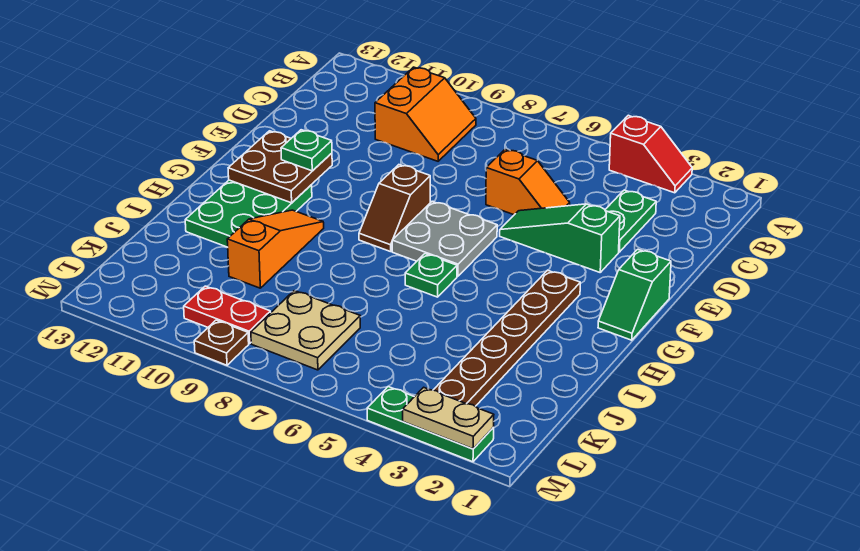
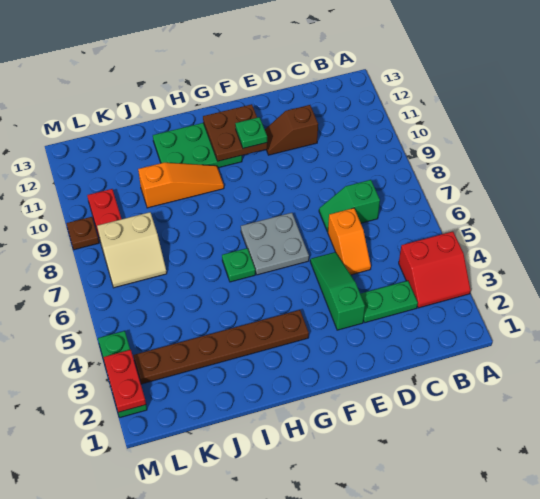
red 1x2 slope [609,115,692,193] -> red 2x2 slope [399,232,471,308]
orange 2x2 slope [375,67,476,161] -> none
green 1x2 slope [598,249,671,340] -> green 1x2 slope moved to [319,180,380,232]
brown 1x2 slope [359,165,430,252] -> brown 1x2 slope moved to [265,105,318,155]
tan 2x2 plate [251,291,360,370] -> tan 2x2 slope [97,212,167,288]
tan 1x2 plate [403,387,494,449] -> red 1x2 plate [103,350,146,412]

